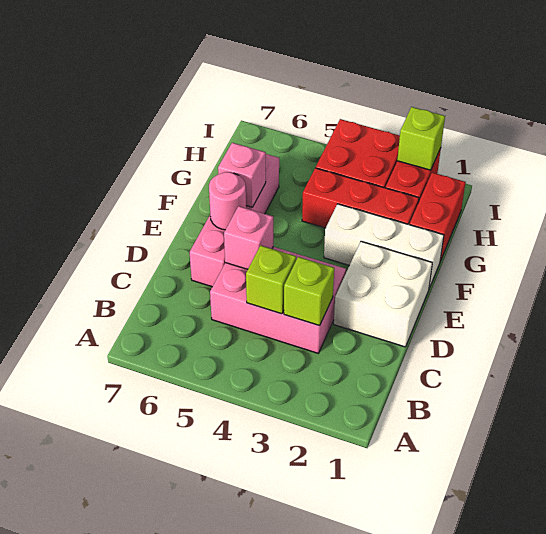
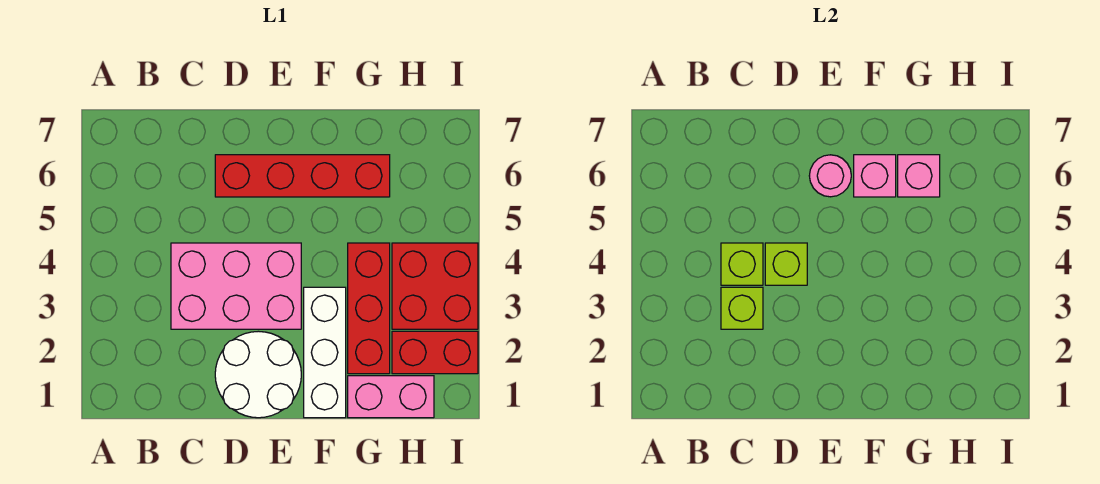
pink 2x3 brick [210,247,346,353] -> pink 2x3 brick turned to [171,243,301,329]
white 2x2 brick [334,241,432,347] -> white 2x2 round brick [215,331,301,418]
pink 1x1 brick [224,206,273,269] -> pink 1x1 brick moved to [898,155,940,197]
pink 1x4 brick [190,154,279,287] -> red 1x4 brick [215,155,390,197]
red 1x2 brick [410,172,466,261] -> pink 1x2 brick [348,376,434,418]
lime 1x1 brick [397,107,445,170] -> lime 1x1 brick moved to [765,243,807,285]

